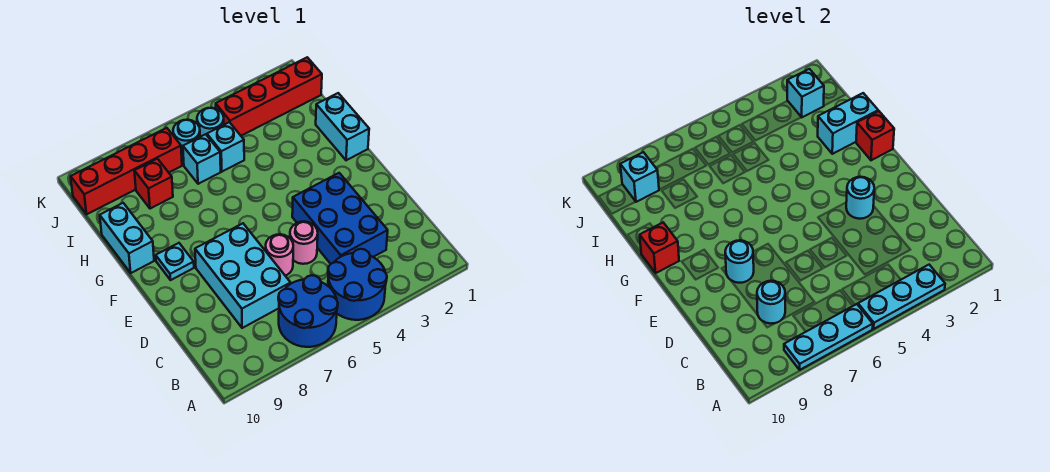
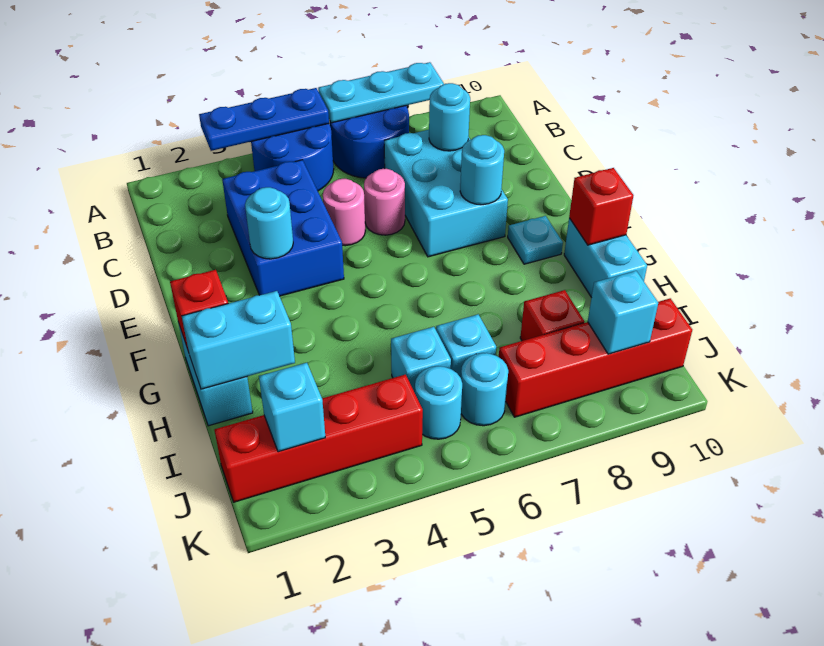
cyan 1x3 plate [858,265,945,329] -> blue 1x3 plate [199,88,329,151]

